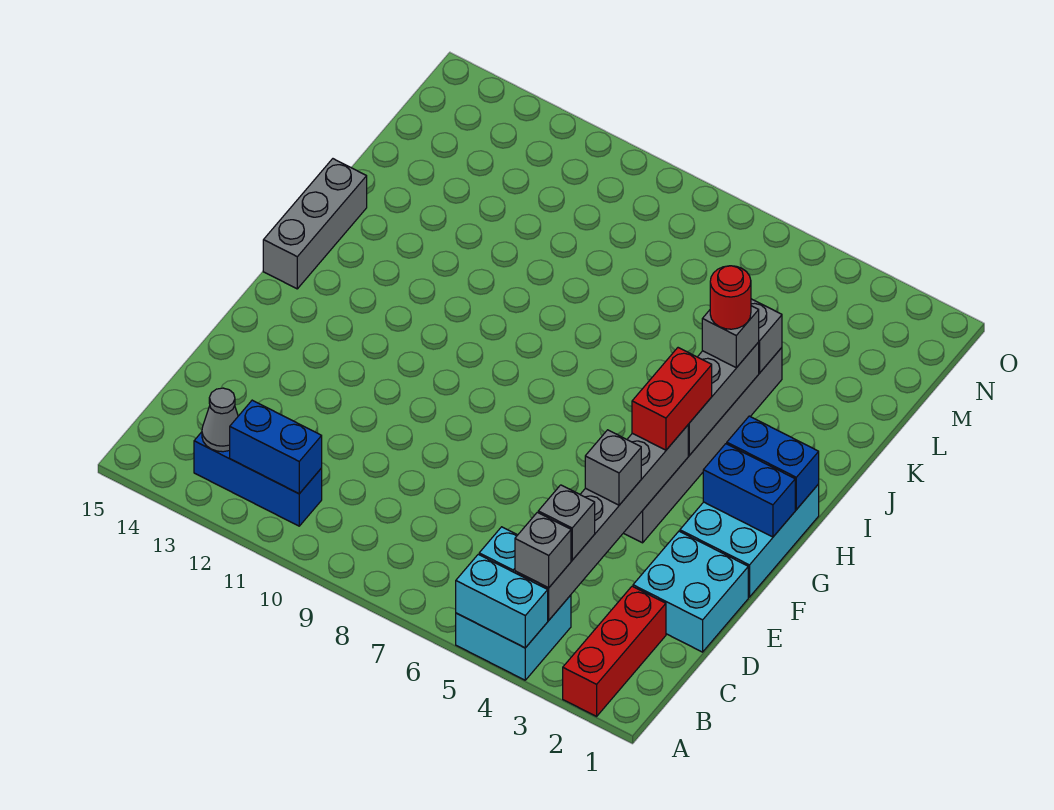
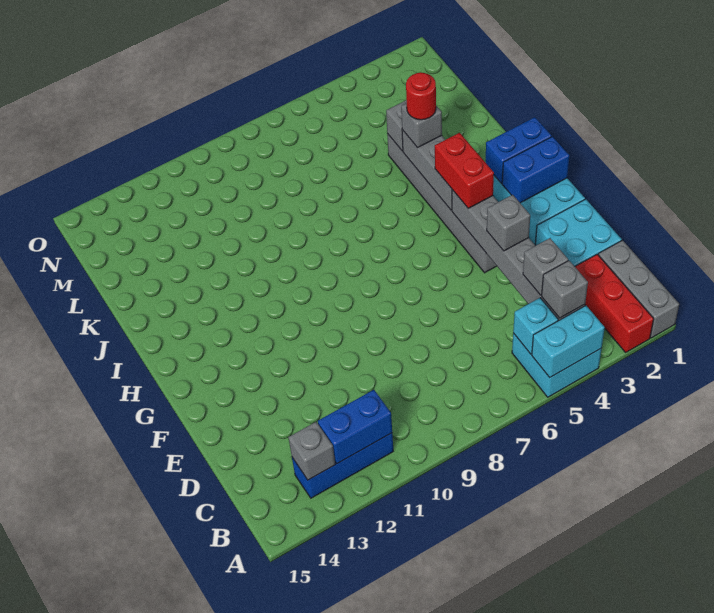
grey 1x1 cone [202,388,238,452] -> grey 1x1 brick [288,422,335,480]
grey 1x3 brick [263,159,367,289] -> grey 1x3 brick moved to [598,240,679,338]

